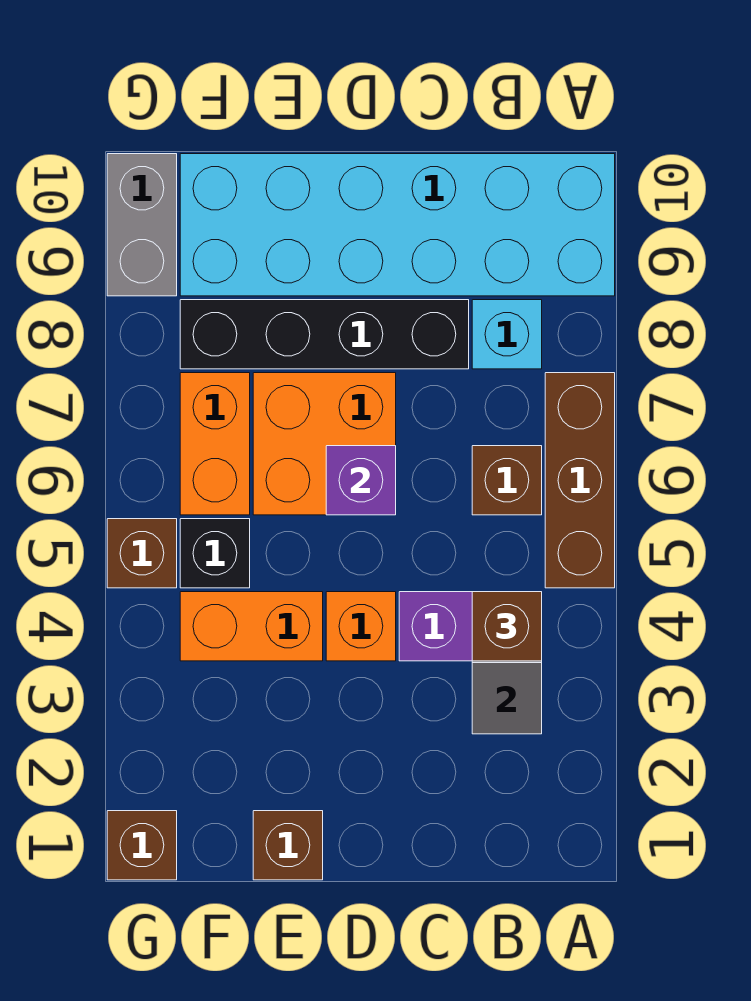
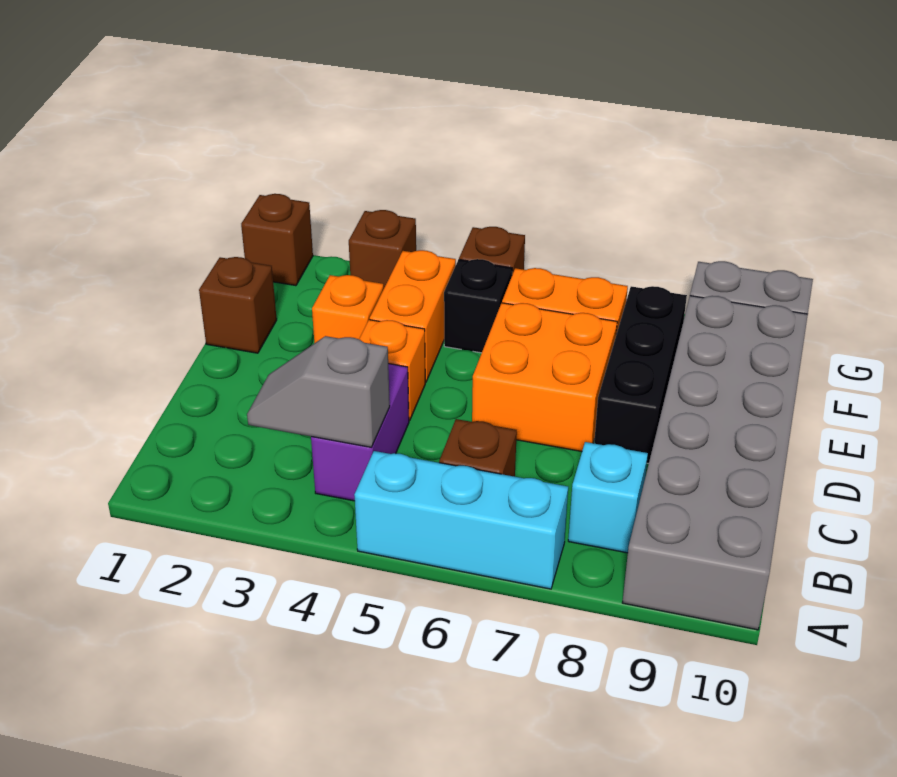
brown 1x3 brick [545,373,615,588] -> cyan 1x3 brick [354,451,568,589]
cyan 2x6 brick [180,154,615,296] -> grey 2x6 brick [622,296,808,630]
brown 1x1 brick [472,592,542,661] -> brown 1x1 brick moved to [349,210,416,288]
black 1x4 brick [180,300,469,369] -> black 1x3 brick [594,286,687,463]
purple 1x1 brick [326,446,396,515] -> none
none -> orange 1x1 brick [312,275,384,343]

